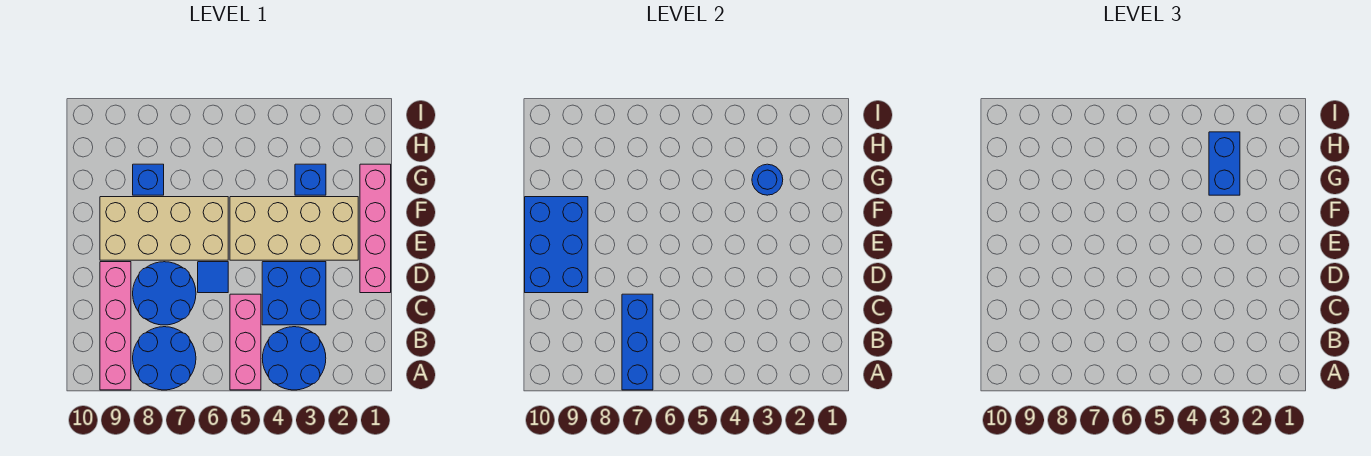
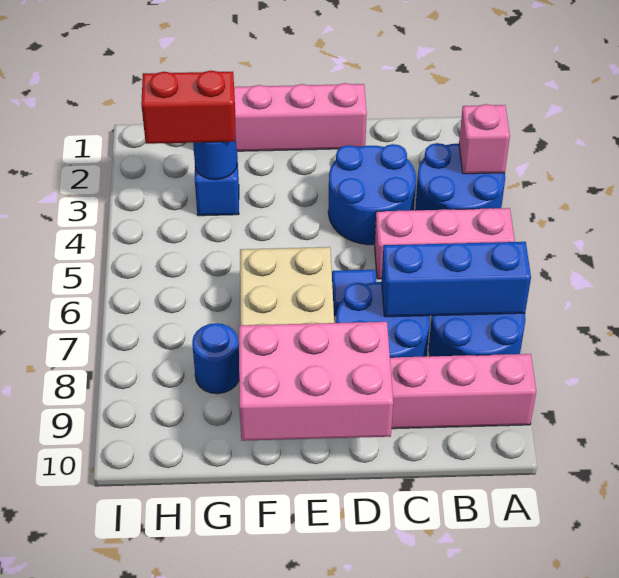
none -> pink 1x1 brick [459,104,510,174]
blue 2x2 brick [262,262,326,325] -> blue 2x2 round brick [328,144,416,245]
blue 2x3 brick [525,197,588,293] -> pink 2x3 brick [239,322,393,441]
tan 2x4 brick [230,197,358,260] -> none
blue 1x2 brick [1209,132,1240,195] -> red 1x2 brick [141,71,235,144]
blue 1x1 brick [133,164,164,195] -> blue 1x1 round brick [192,323,239,394]

